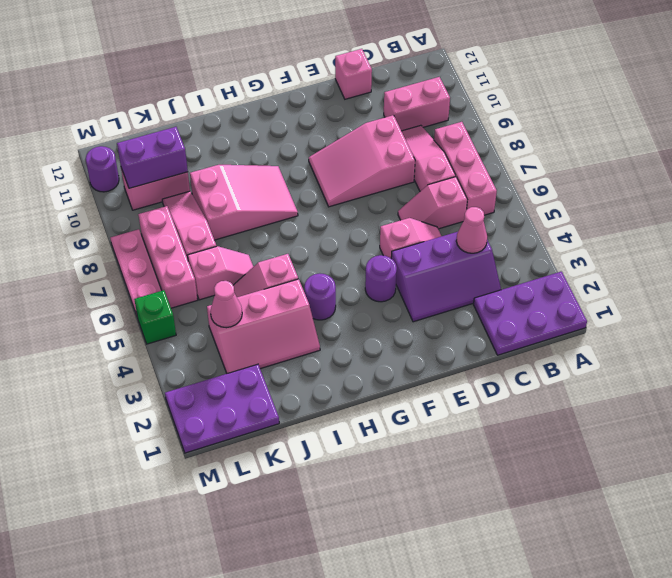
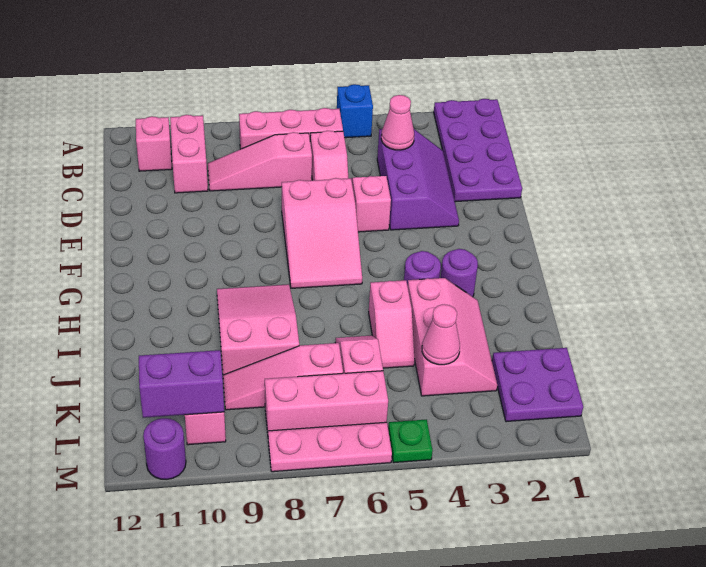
purple 2x3 plate [473,272,587,355] -> purple 2x4 plate [434,99,522,202]
none -> blue 1x1 brick [337,84,373,138]
pink 2x3 slope [309,115,415,207] -> pink 2x3 slope moved to [282,178,362,288]
pink 1x1 brick [335,49,372,99] -> pink 1x1 brick moved to [136,116,172,171]
purple 1x1 round brick [365,255,397,302] -> purple 1x1 round brick moved to [440,249,478,297]
purple 2x3 plate [165,364,279,453] -> purple 2x2 plate [492,348,583,422]
purple 1x2 brick [117,127,188,188] -> purple 1x2 brick turned to [139,350,224,418]
green 1x1 brick [134,290,176,344] -> green 1x1 plate [388,419,433,463]

